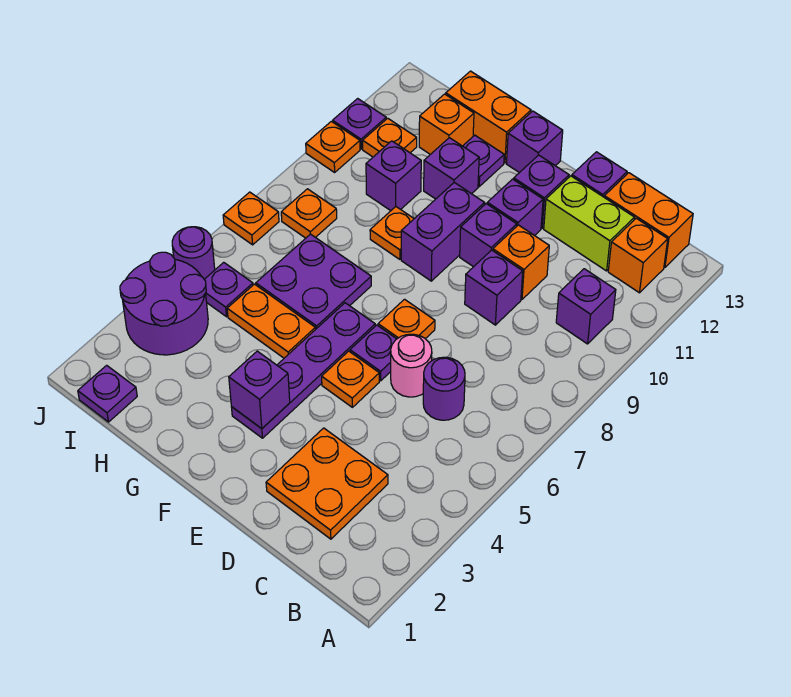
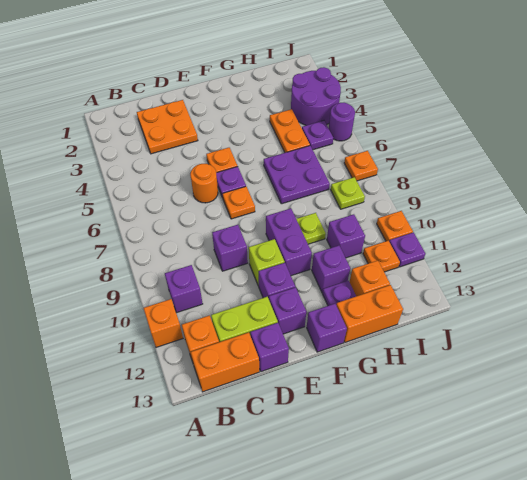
purple 1x1 round brick [423,357,465,420] -> none
pink 1x1 round brick [391,334,432,397] -> orange 1x1 round brick [190,164,218,203]
orange 1x1 brick [493,225,549,299] -> orange 1x1 brick moved to [143,299,183,347]
purple 1x1 brick [460,204,517,267] -> lime 1x1 brick [249,239,284,286]
purple 1x4 plate [232,303,375,438] -> none
purple 1x1 brick [229,351,290,429] -> none
orange 1x2 plate [227,284,315,358] -> orange 1x2 plate turned to [270,109,310,153]
orange 1x1 plate [370,207,414,259] -> lime 1x1 plate [296,213,326,244]
purple 1x1 plate [78,365,137,422] -> none
orange 1x1 plate [281,189,337,238] -> lime 1x1 plate [331,177,365,209]

